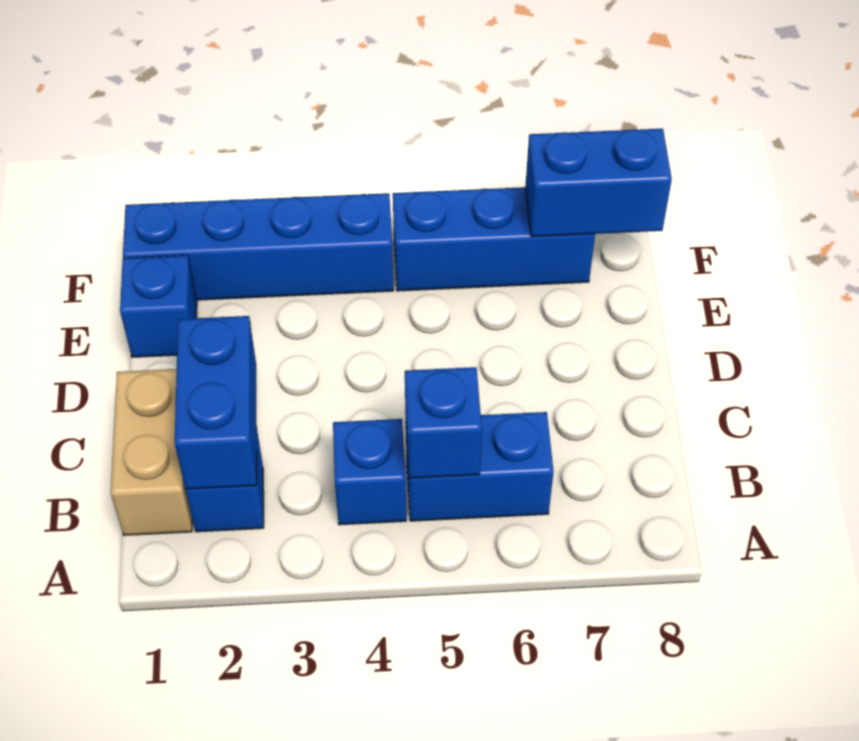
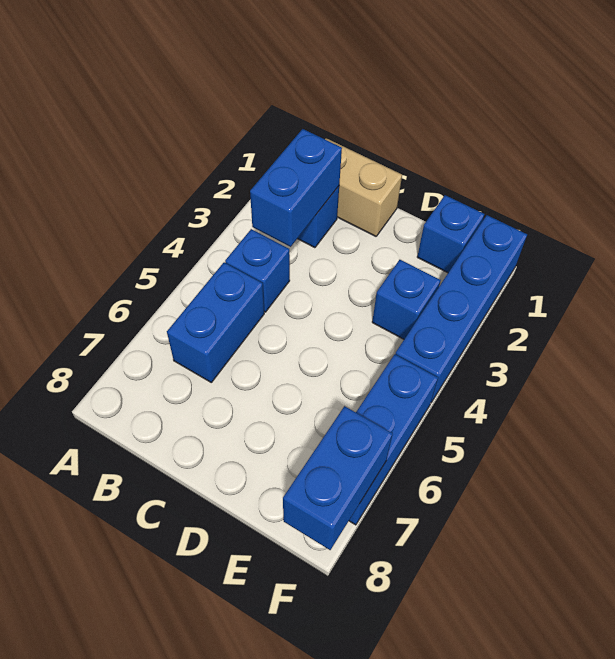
blue 1x2 brick [175,316,257,489] -> blue 1x2 brick turned to [250,129,342,247]
blue 1x1 brick [405,367,482,478] -> blue 1x1 brick moved to [372,260,441,339]

